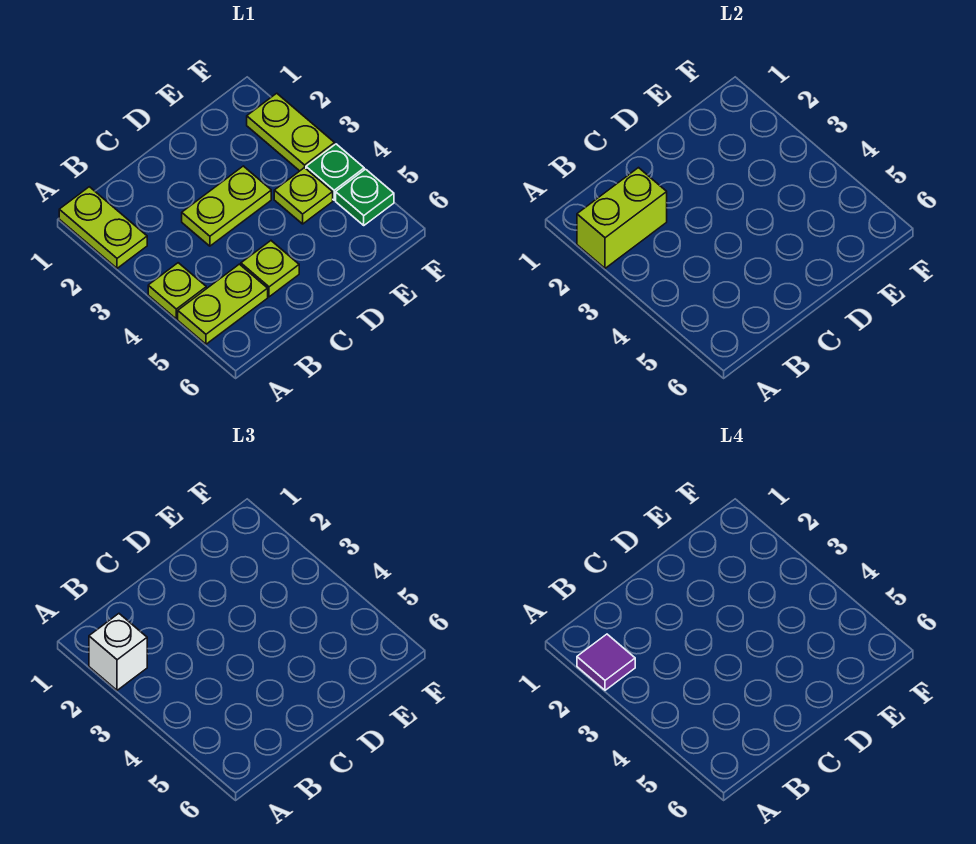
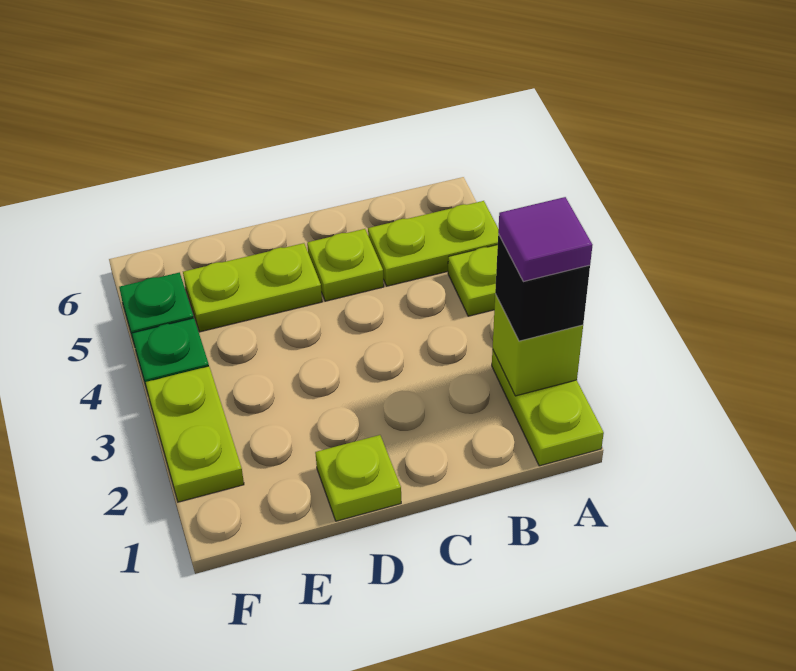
lime 1x2 brick [577,168,667,268] -> lime 1x1 brick [493,294,583,396]
white 1x1 brick [89,614,147,690] -> black 1x1 brick [495,234,590,341]
lime 1x2 plate [182,166,271,246] -> lime 1x2 plate moved to [183,243,322,332]
lime 1x1 plate [274,168,333,224] -> lime 1x1 plate moved to [315,435,401,521]

